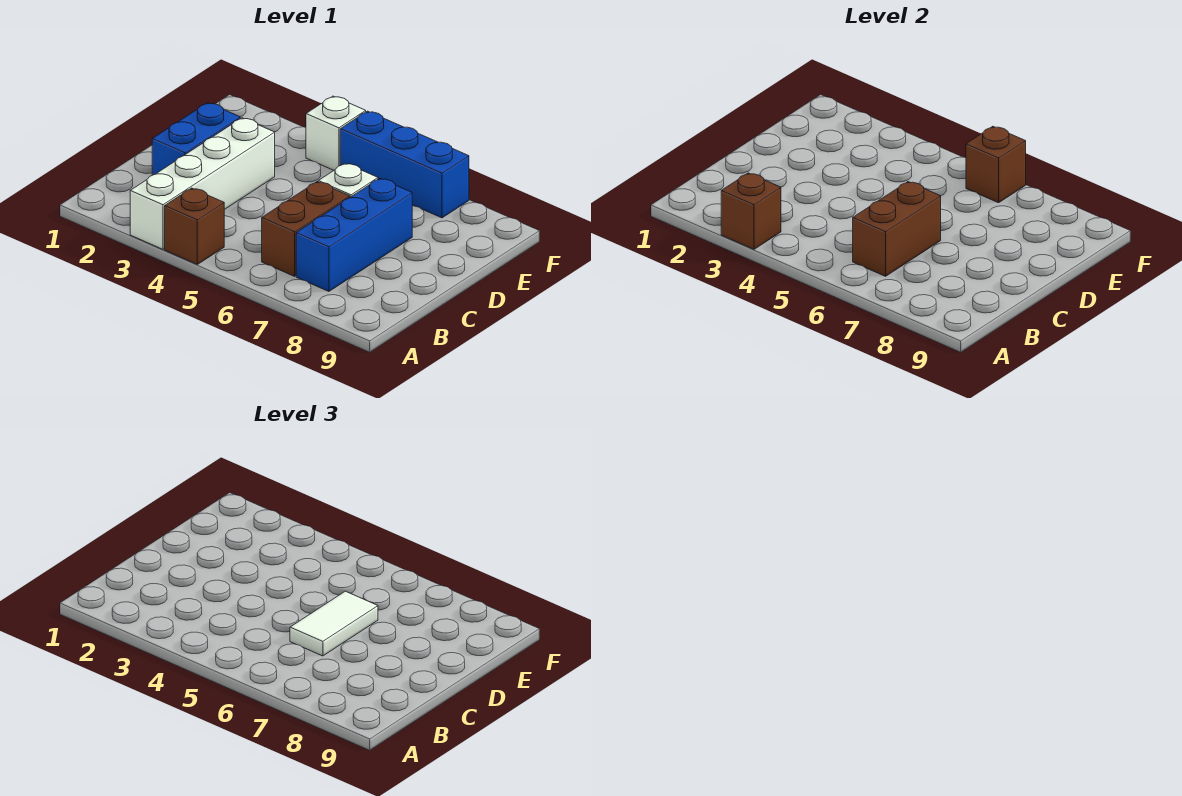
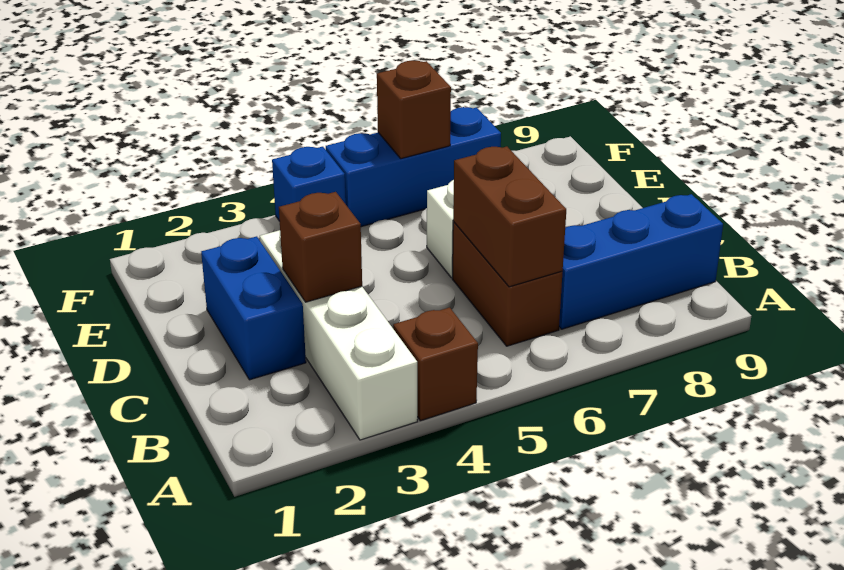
brown 1x1 brick [721,173,781,249] -> brown 1x1 brick moved to [279,192,362,302]
blue 1x3 brick [296,178,412,291] -> blue 1x3 brick turned to [559,194,723,329]
white 1x2 tile [290,591,378,656] -> none
white 1x1 brick [306,96,366,170] -> blue 1x1 brick [272,147,346,221]

